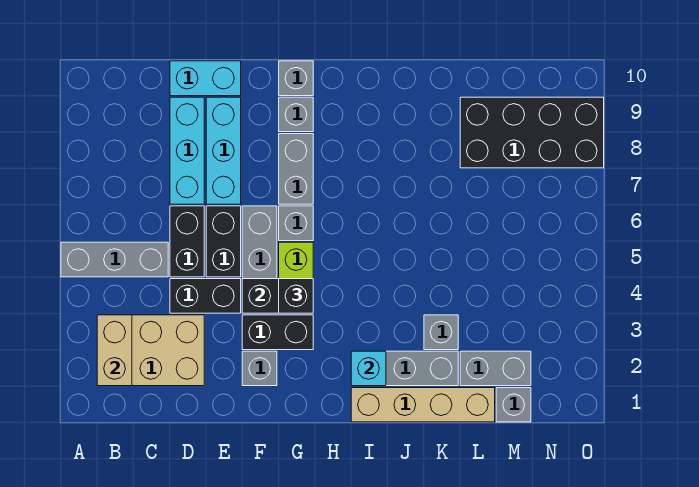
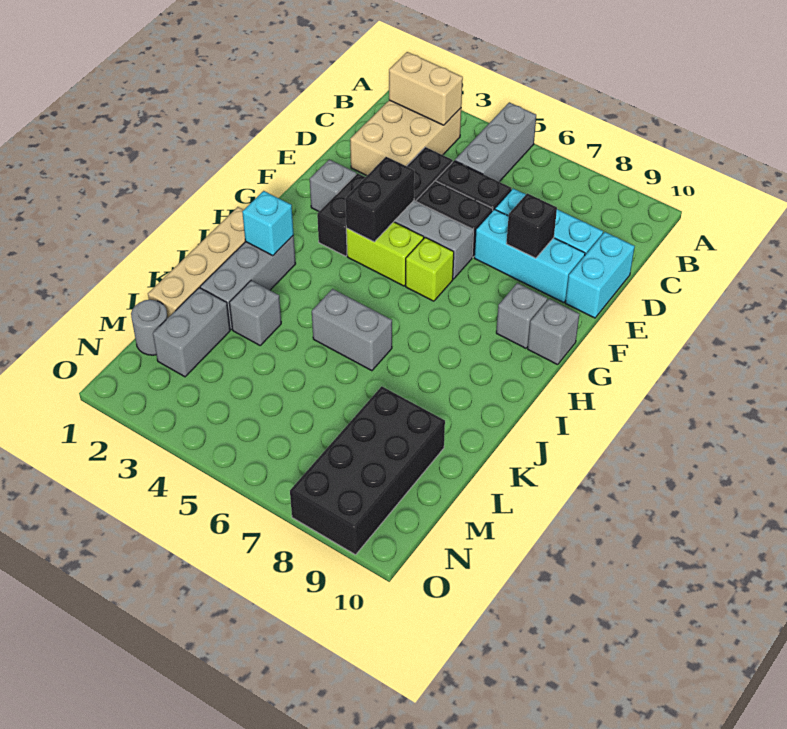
black 1x1 brick [279,279,313,313] -> black 1x1 brick moved to [506,193,557,258]
grey 1x1 brick [279,206,313,241] -> lime 1x1 brick [406,237,454,301]
grey 1x2 brick [279,134,313,204] -> grey 1x2 brick moved to [312,289,392,371]
grey 1x1 brick [496,388,531,422] -> grey 1x1 round brick [131,300,168,355]

